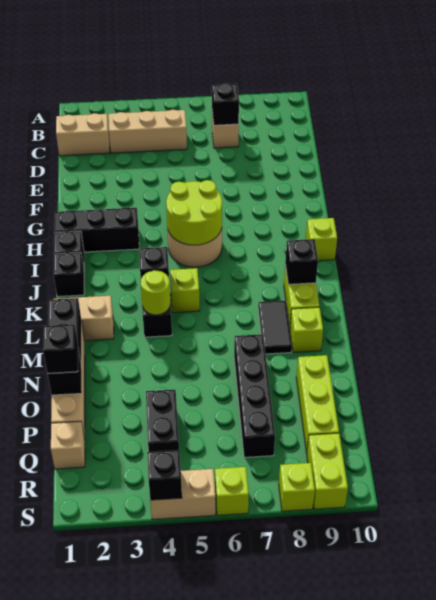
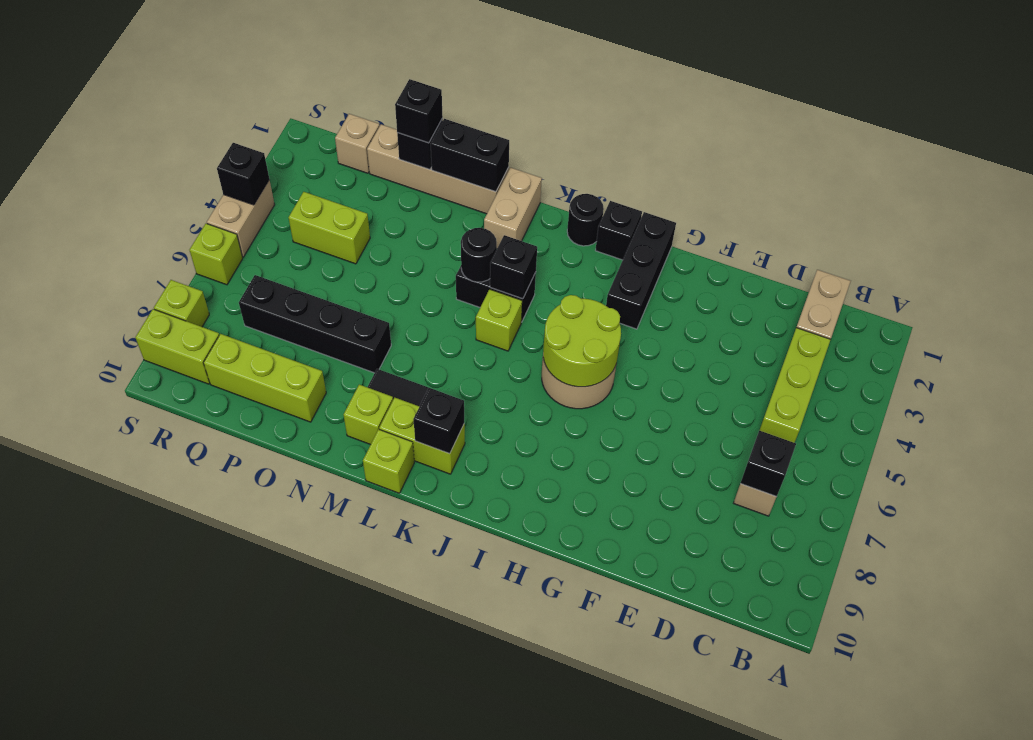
tan 1x3 brick [108,110,187,153] -> lime 1x3 brick [760,328,831,443]
lime 1x1 brick [306,218,337,261] -> lime 1x1 brick moved to [363,429,414,493]
black 1x1 brick [54,253,84,297] -> black 1x1 round brick [567,194,604,246]
lime 1x1 round brick [141,270,170,315] -> black 1x1 round brick [461,228,497,282]
black 1x2 brick [146,390,179,452] -> lime 1x2 brick [288,192,370,264]

